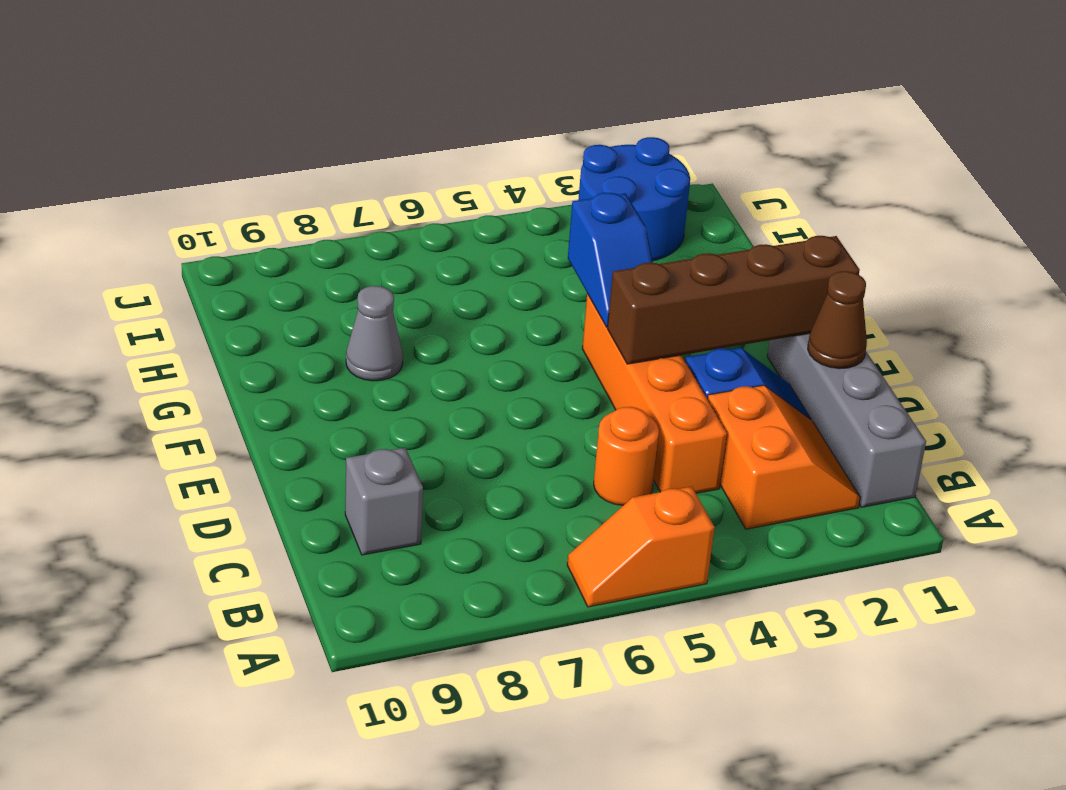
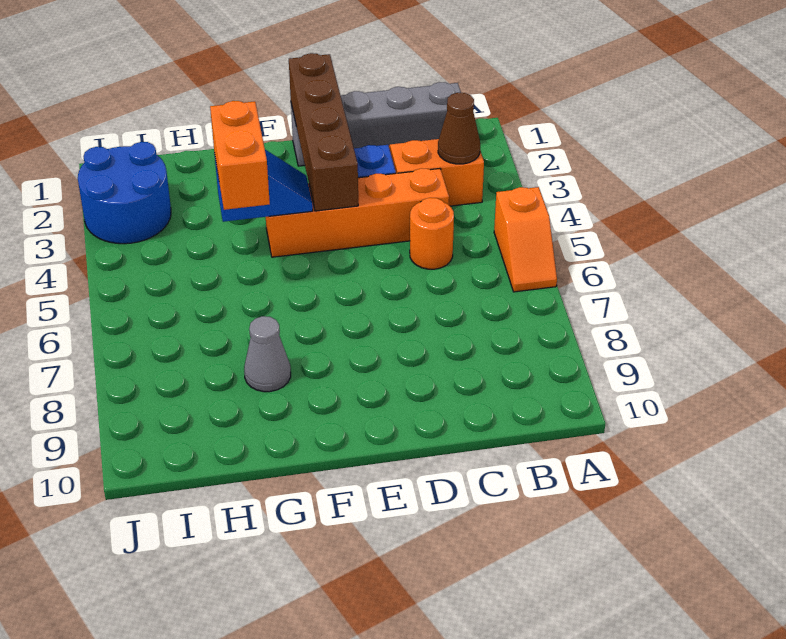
grey 1x1 brick [345,448,423,555] -> none
brown 1x1 cone [808,271,867,369] -> brown 1x1 cone moved to [438,93,480,164]
none -> orange 1x2 brick [210,101,270,210]

